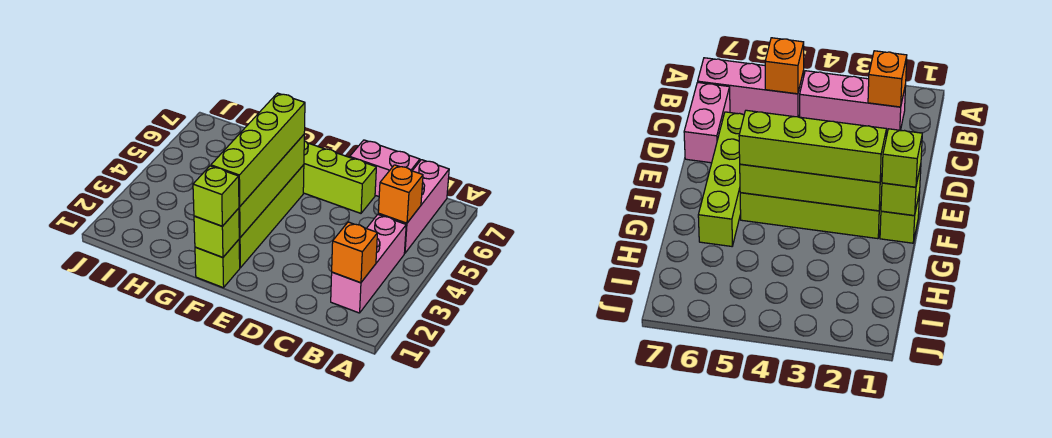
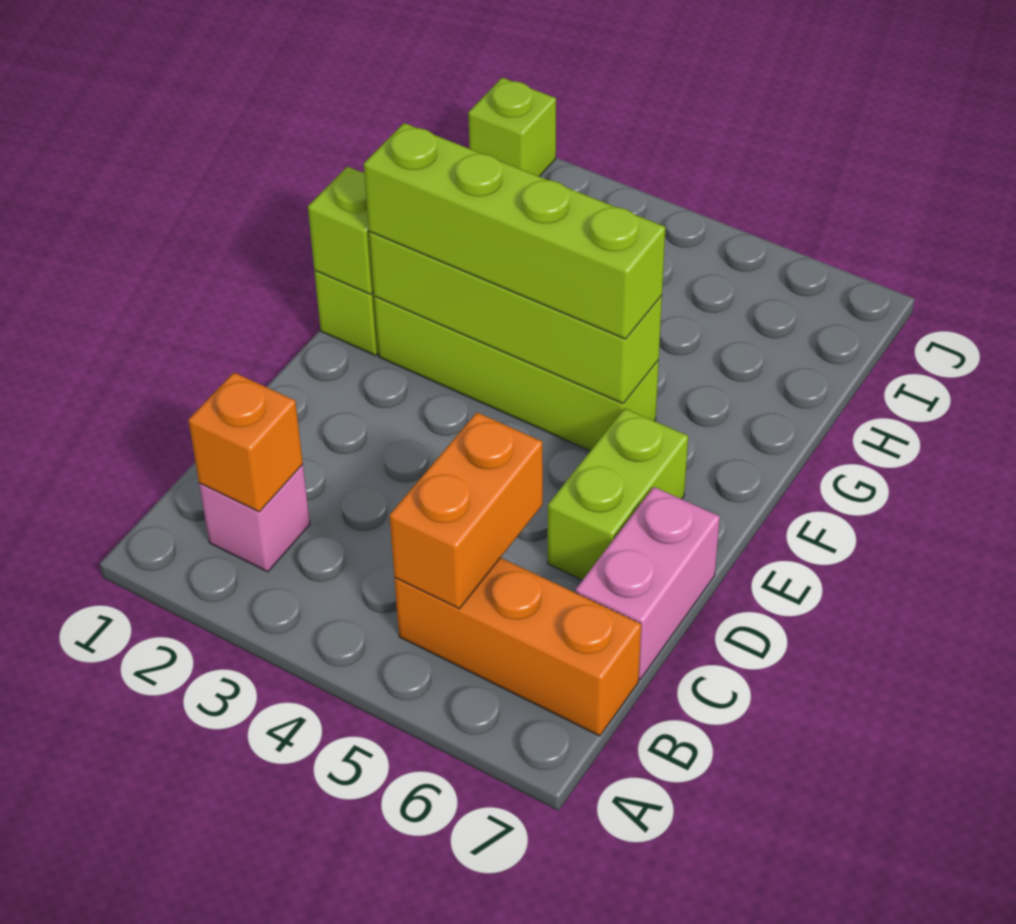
pink 1x3 brick [331,215,406,313] -> pink 1x1 brick [199,464,310,572]
pink 1x3 brick [378,160,449,253] -> orange 1x3 brick [394,558,641,736]
orange 1x1 brick [378,165,423,223] -> orange 1x2 brick [390,413,543,609]
lime 1x4 brick [303,141,376,213] -> lime 1x2 brick [548,408,688,580]
lime 1x1 brick [193,166,239,226] -> lime 1x1 brick moved to [468,78,556,177]

